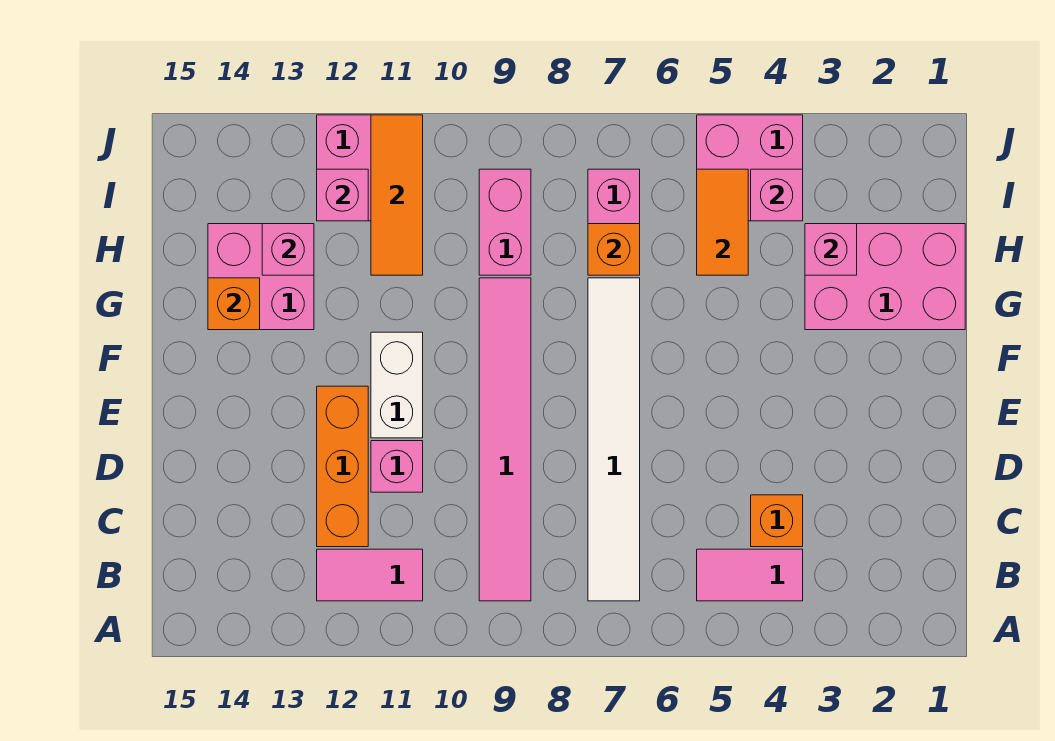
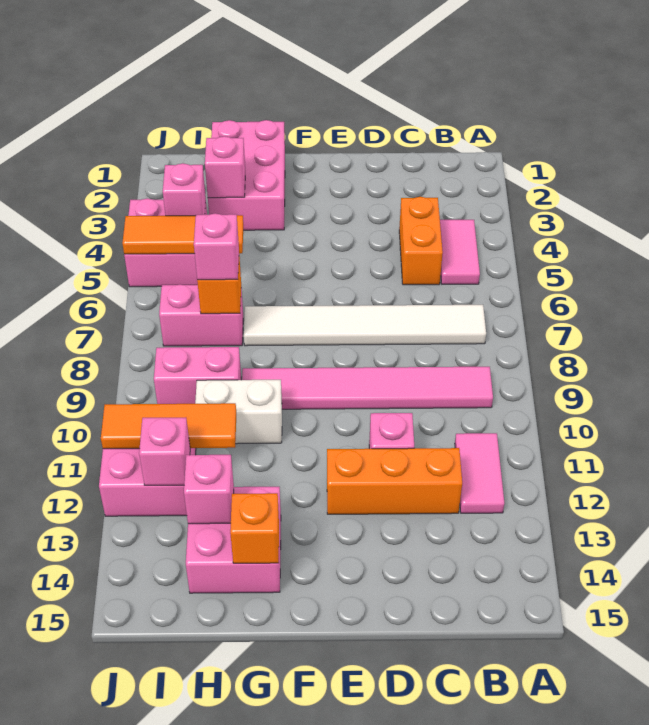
orange 1x1 brick [751,495,803,547] -> orange 1x2 brick [399,197,443,285]
white 1x2 brick [371,332,423,438] -> white 1x2 brick moved to [195,380,282,444]
orange 1x2 tile [697,169,748,275] -> orange 1x3 tile [122,215,243,254]
none -> pink 1x1 brick [194,213,239,280]

